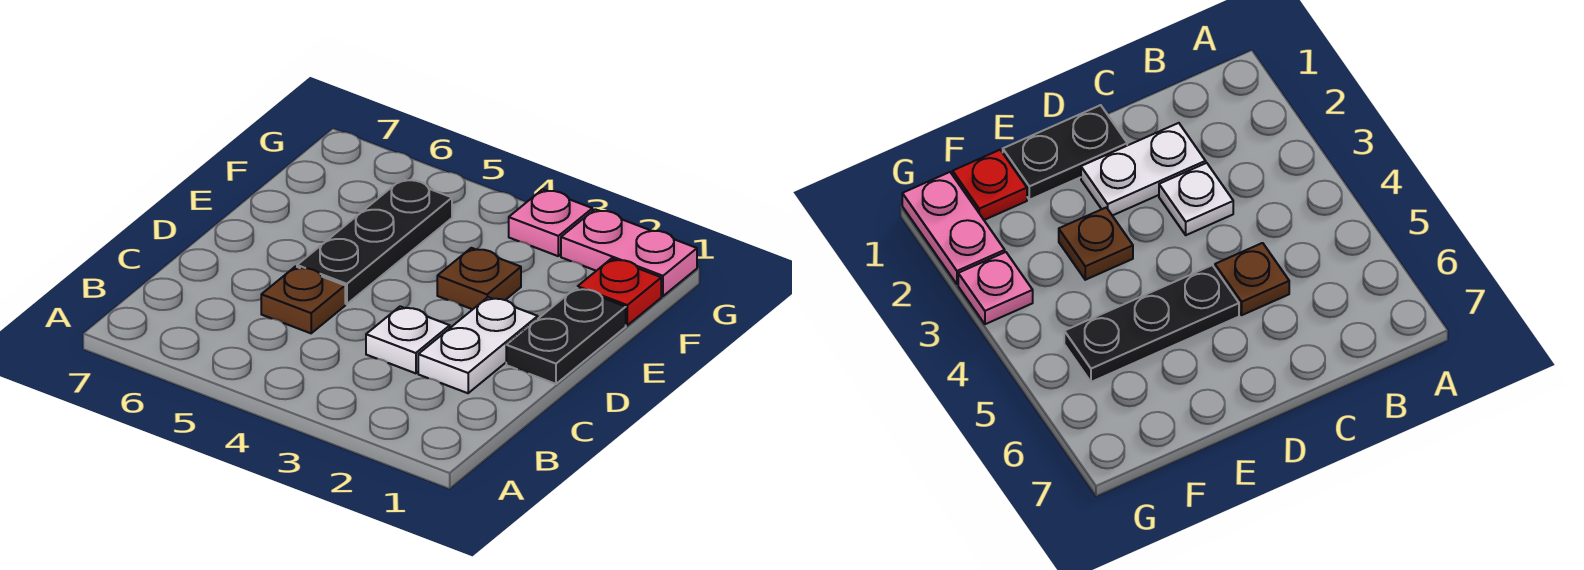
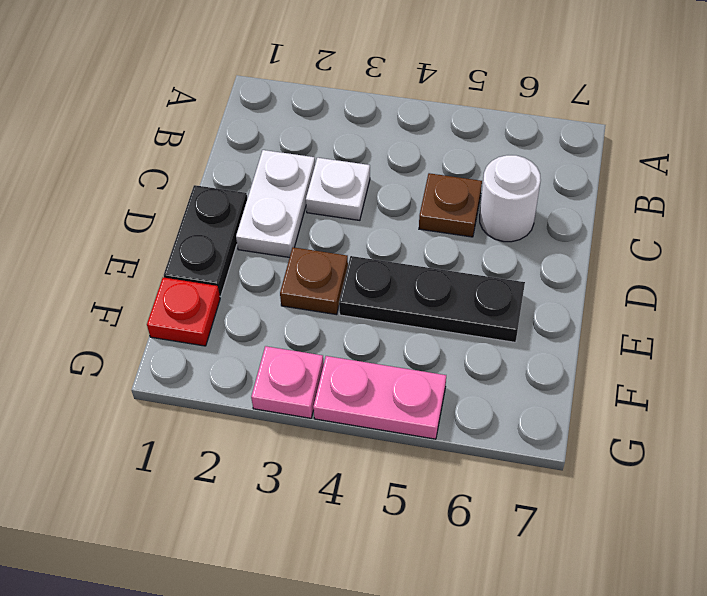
none -> white 1x1 round brick [480,155,541,242]
black 1x3 plate [297,179,452,304] -> black 1x3 plate turned to [339,256,525,342]
pink 1x2 plate [561,209,697,296] -> pink 1x2 plate moved to [313,356,446,439]

